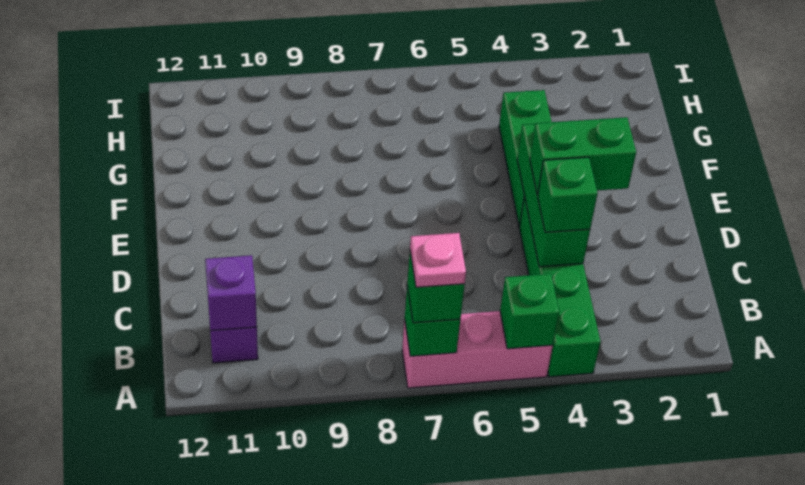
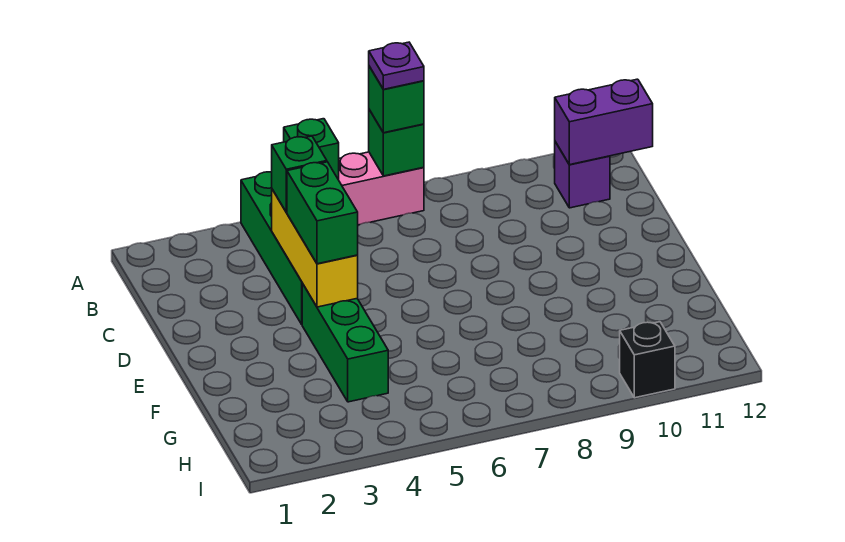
pink 1x1 plate [410,233,466,287] -> purple 1x1 plate [369,42,424,89]
purple 1x1 brick [205,255,257,331] -> purple 1x2 brick [555,79,653,165]
green 1x3 brick [517,124,590,267] -> yellow 1x3 brick [272,189,358,307]
green 1x2 brick [530,117,636,195] -> green 1x2 brick turned to [287,162,358,264]
none -> black 1x1 brick [620,322,675,398]

